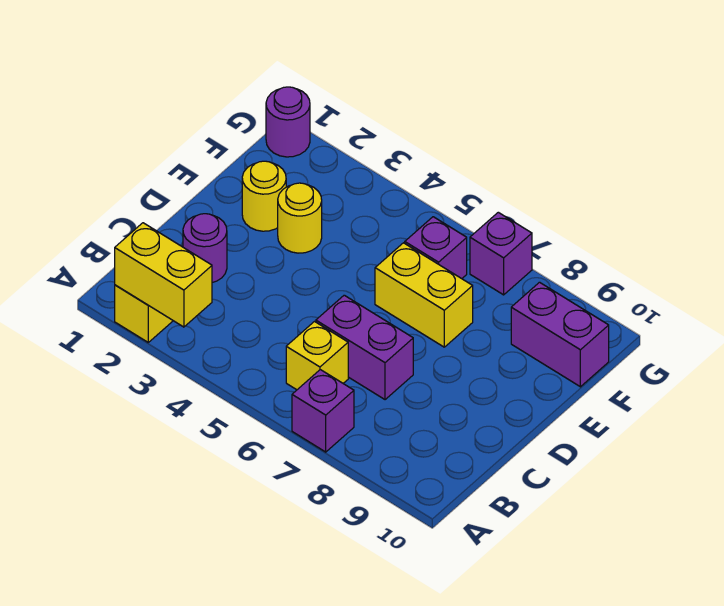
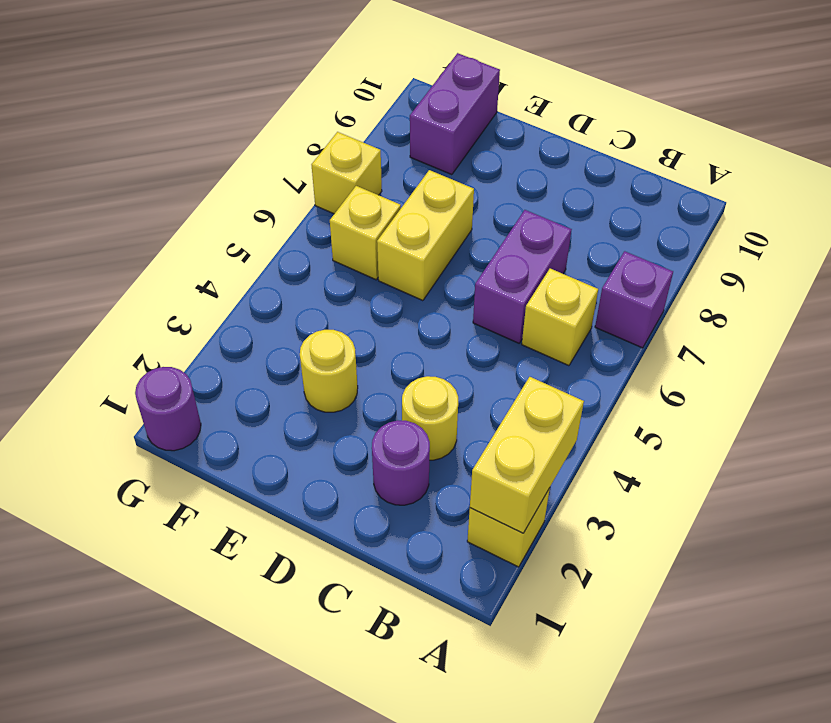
yellow 1x1 round brick [242,161,286,231] -> yellow 1x1 round brick moved to [402,376,458,460]
purple 1x1 brick [405,217,467,279] -> yellow 1x1 brick [330,186,401,280]
purple 1x1 brick [470,212,532,295] -> yellow 1x1 brick [312,132,382,214]

